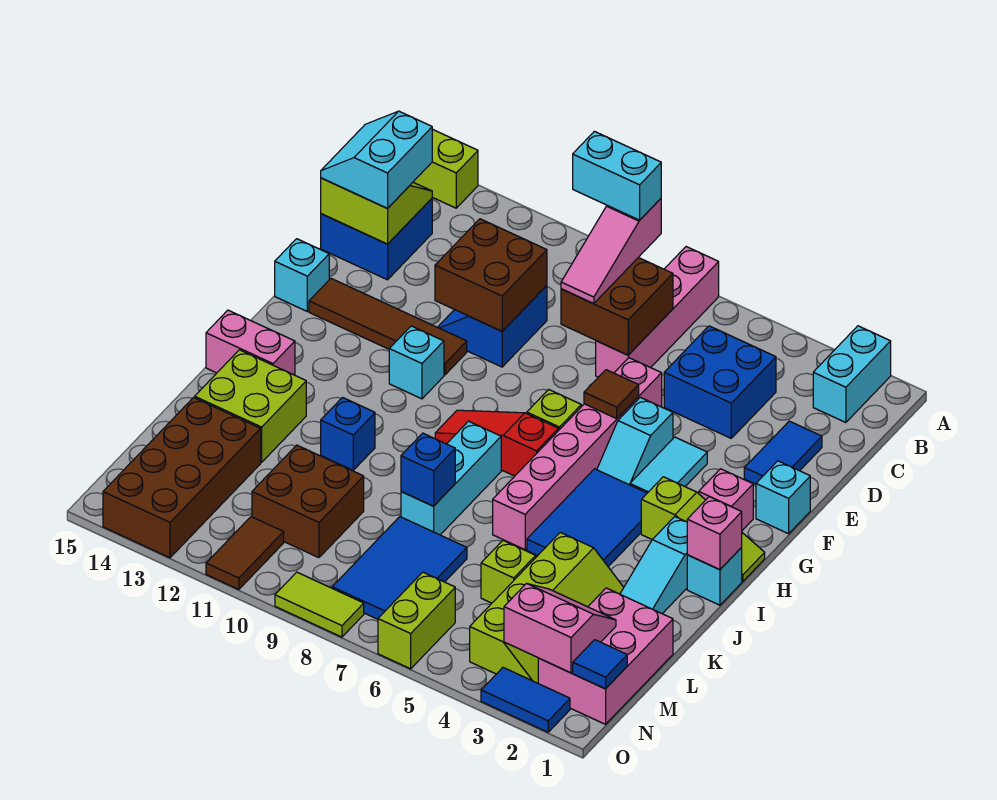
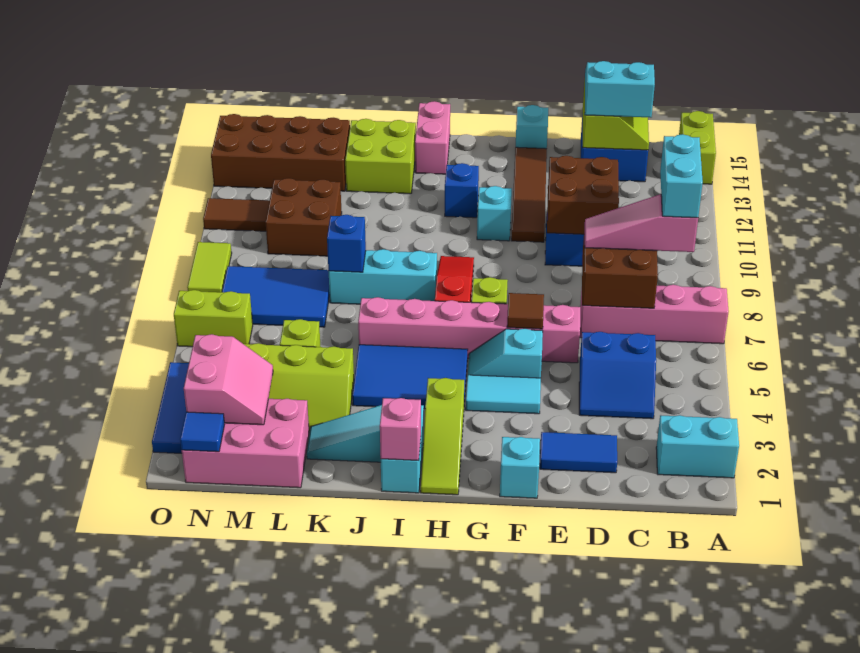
blue 2x2 brick [664,326,776,438] -> blue 2x2 slope [579,332,656,419]
pink 1x1 brick [699,469,753,530] -> none
blue 1x1 brick [321,398,375,470] -> blue 1x1 brick moved to [445,163,479,218]
blue 1x2 tile [481,668,570,732] -> blue 1x3 tile [152,362,189,453]

